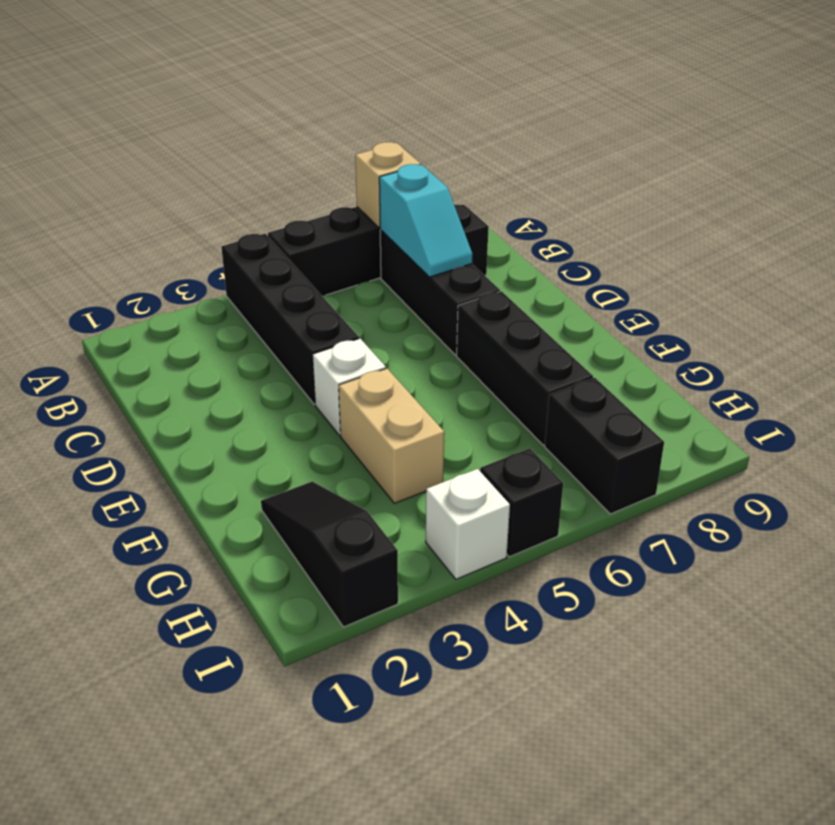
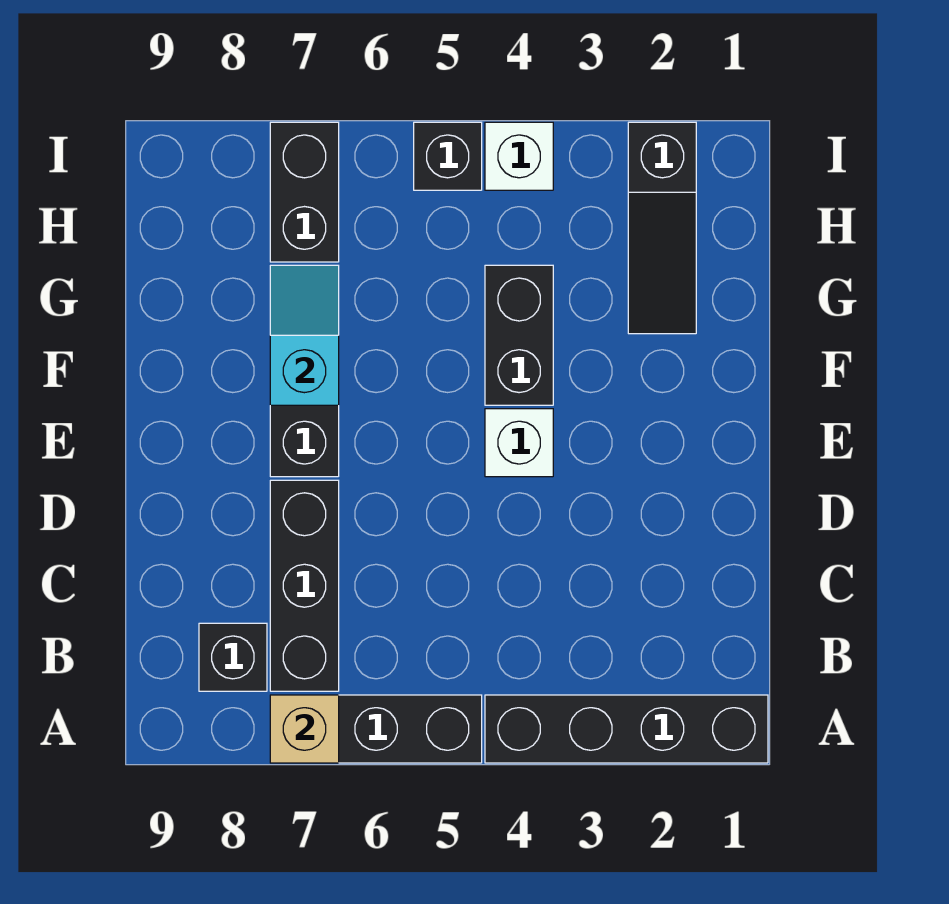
black 1x4 brick [221,234,359,404] -> black 1x4 brick turned to [485,695,768,763]
cyan 1x2 slope [379,164,473,277] -> cyan 1x2 slope moved to [270,265,339,405]
tan 1x2 brick [339,368,444,503] -> black 1x2 brick [485,265,553,405]

